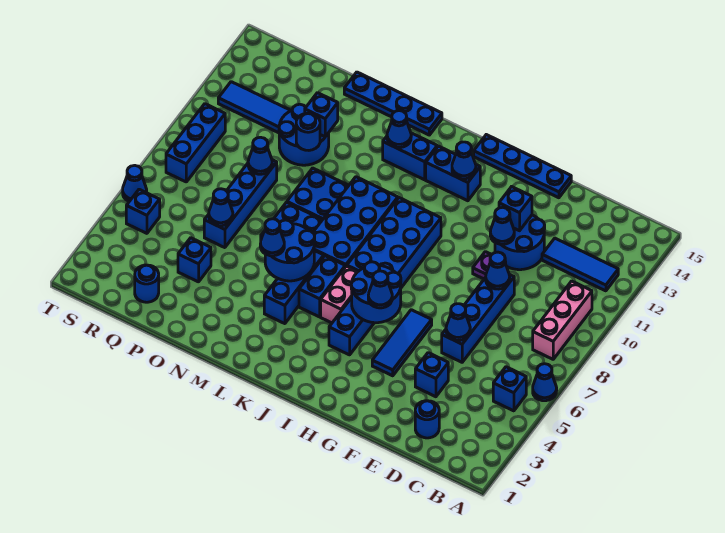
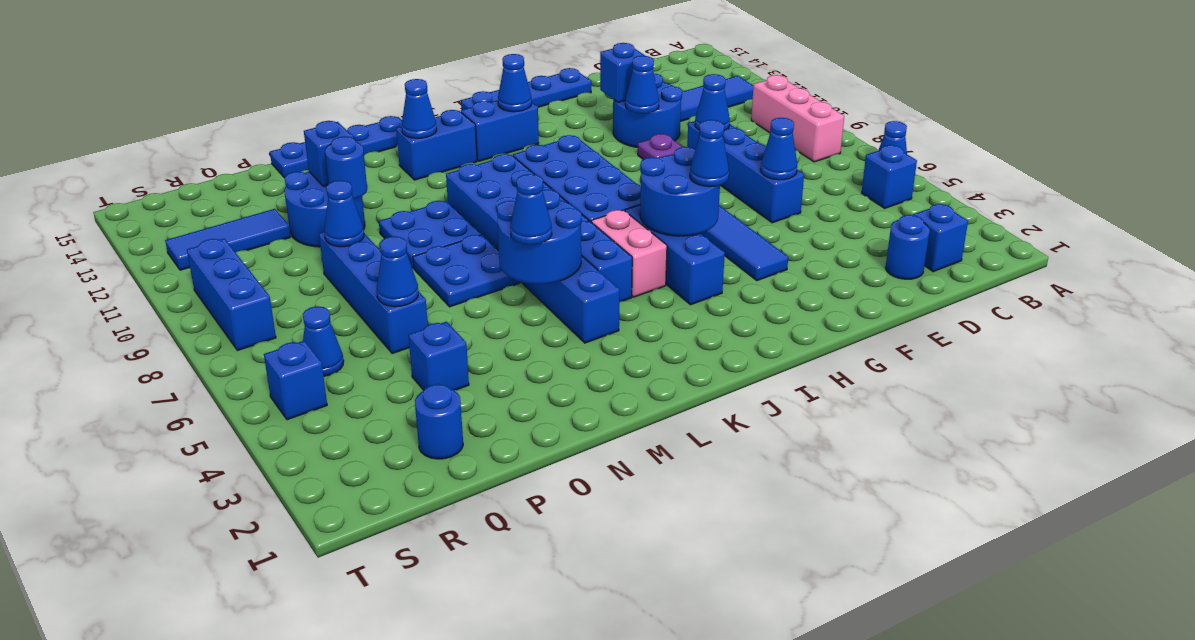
blue 1x1 brick [415,353,448,397] -> blue 1x1 brick moved to [914,204,968,272]
blue 1x1 cone [123,165,147,201] -> blue 1x1 cone moved to [303,306,344,376]

